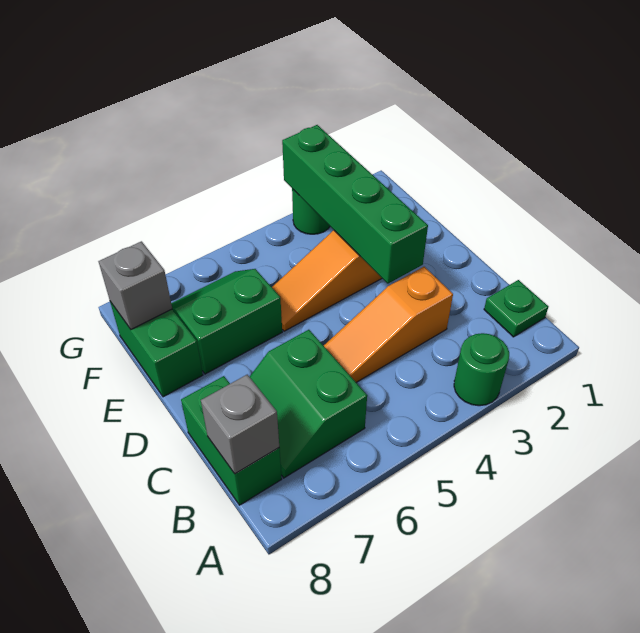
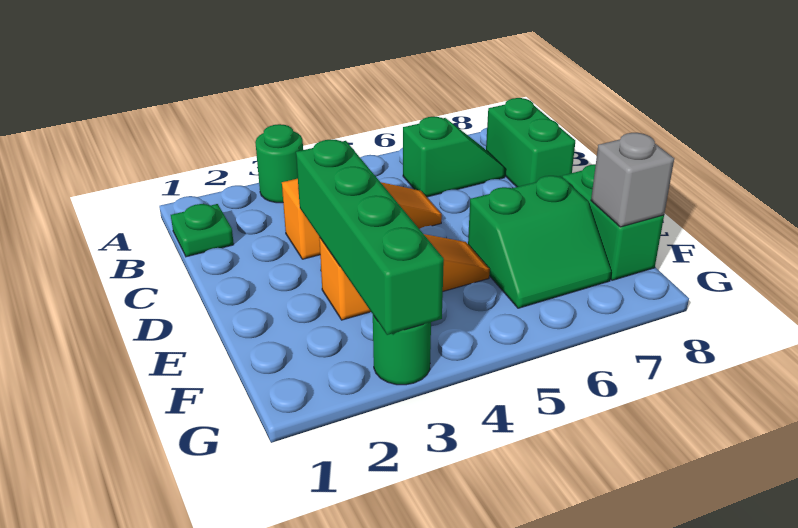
green 2x2 slope [250,330,367,478] -> green 1x2 slope [403,117,505,197]
grey 1x1 brick [201,375,279,474] -> none

